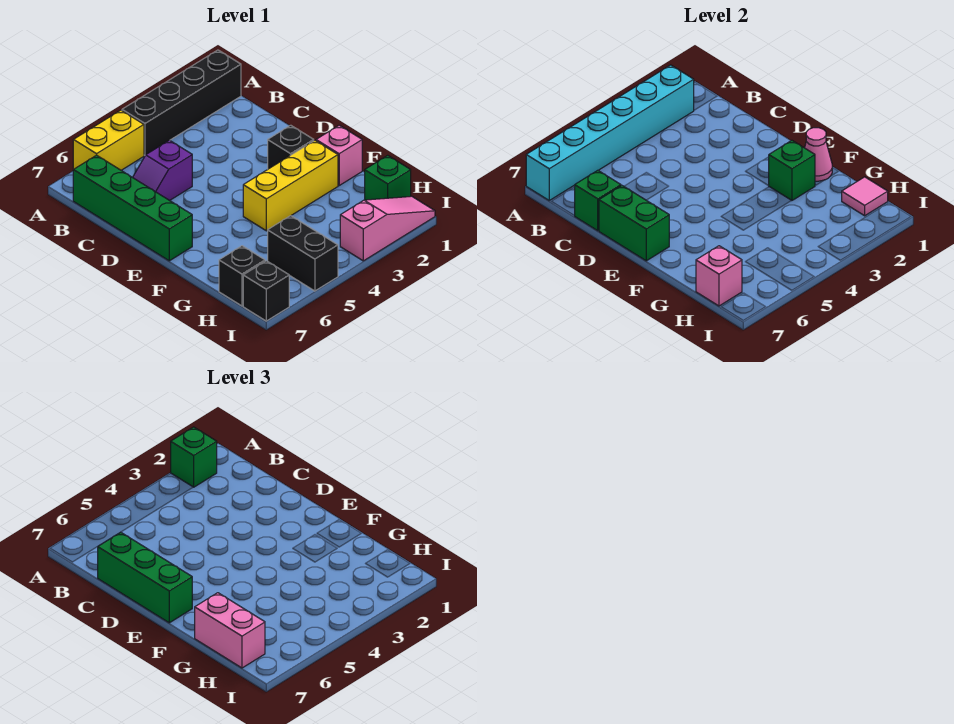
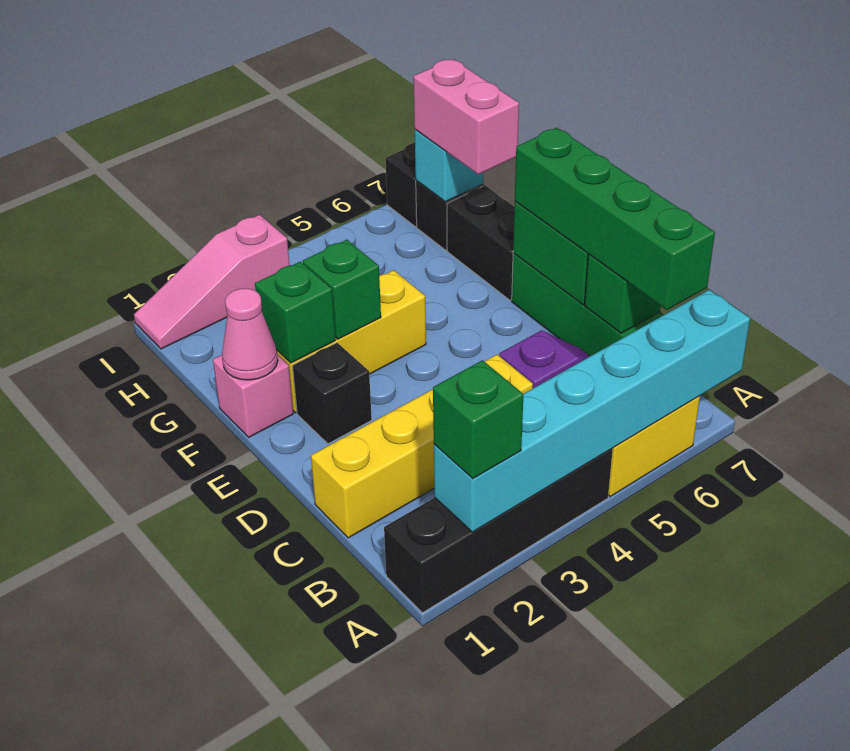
none -> yellow 1x4 brick [311,355,533,538]
green 1x3 brick [98,532,192,623] -> green 1x4 brick [515,128,715,310]
green 1x1 brick [365,155,411,200] -> green 1x1 brick moved to [303,240,381,339]
pink 1x1 tile [842,177,888,216] -> none
black 1x2 brick [268,216,338,291] -> black 1x2 brick moved to [447,186,514,300]
pink 1x1 brick [696,246,742,306] -> cyan 1x1 brick [415,130,483,202]

